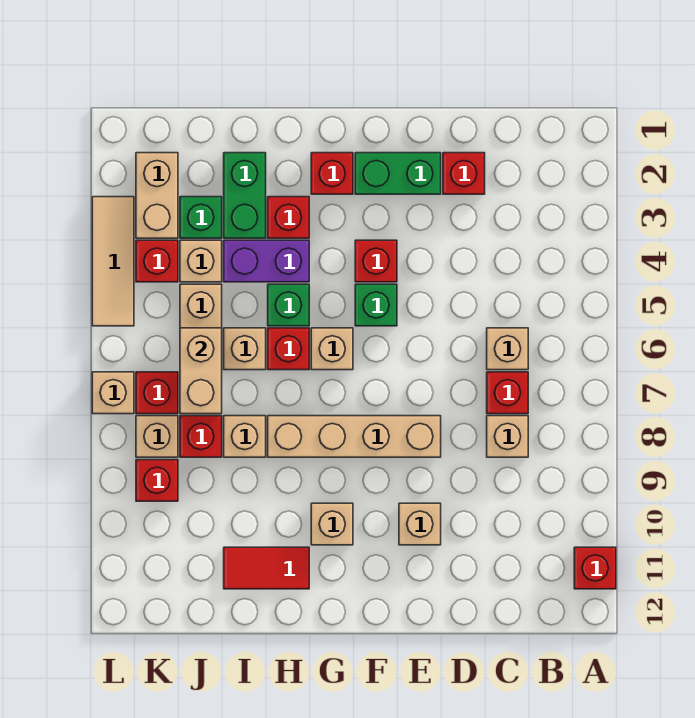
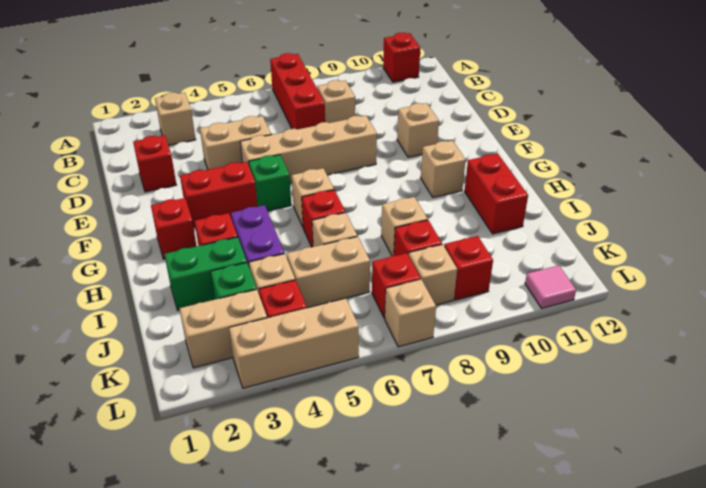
tan 1x1 brick [487,328,528,370] -> tan 1x1 brick moved to [155,92,196,145]
red 1x1 brick [487,372,528,414] -> red 1x3 brick [270,53,325,129]
green 1x2 brick [355,153,441,194] -> none
tan 1x4 brick [268,416,441,457] -> tan 1x4 brick turned to [240,116,377,183]
red 1x1 brick [355,240,397,282] -> red 1x2 brick [180,162,258,227]
green 1x1 brick [268,284,309,326] -> none
red 1x2 tile [224,547,309,589] -> red 1x2 brick [464,154,528,234]
tan 1x2 brick [180,328,222,414] -> tan 1x2 brick moved to [200,116,271,170]
tan 1x3 tile [92,197,134,326] -> tan 1x3 brick [229,298,359,388]
none -> pink 1x1 tile [525,265,576,309]

